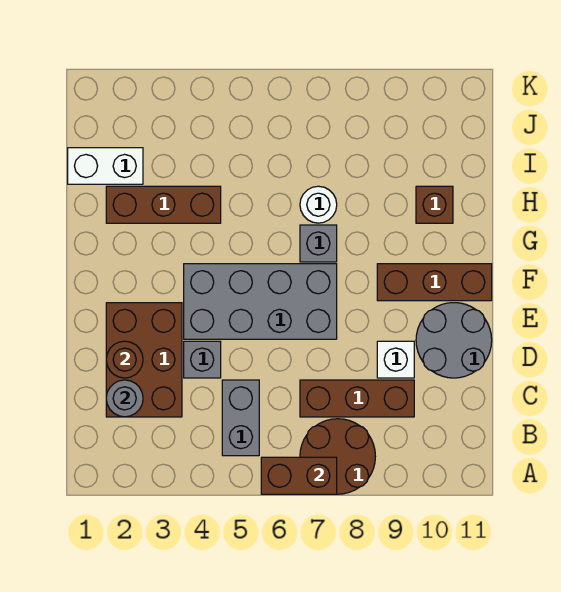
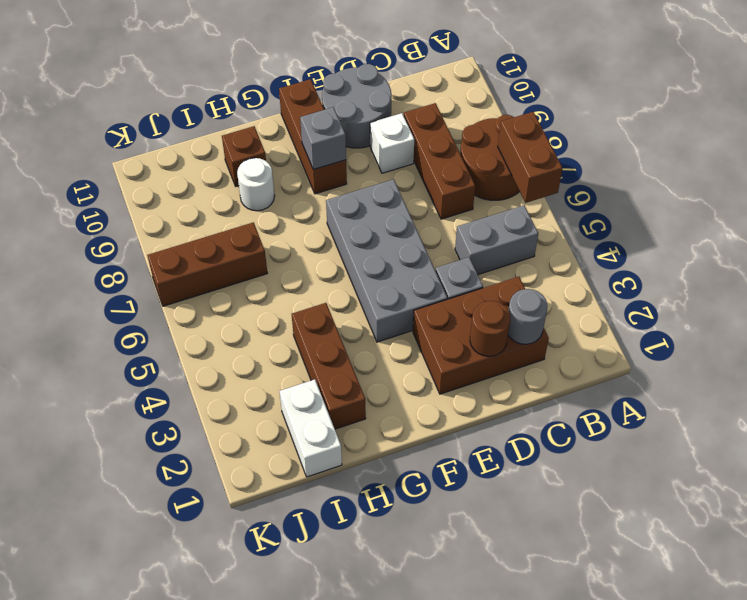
grey 1x1 brick [300,225,337,262] -> grey 1x1 brick moved to [300,107,346,170]
white 1x1 round brick [300,186,337,223] -> white 1x1 round brick moved to [237,158,275,211]
none -> brown 1x3 brick [147,222,267,306]

